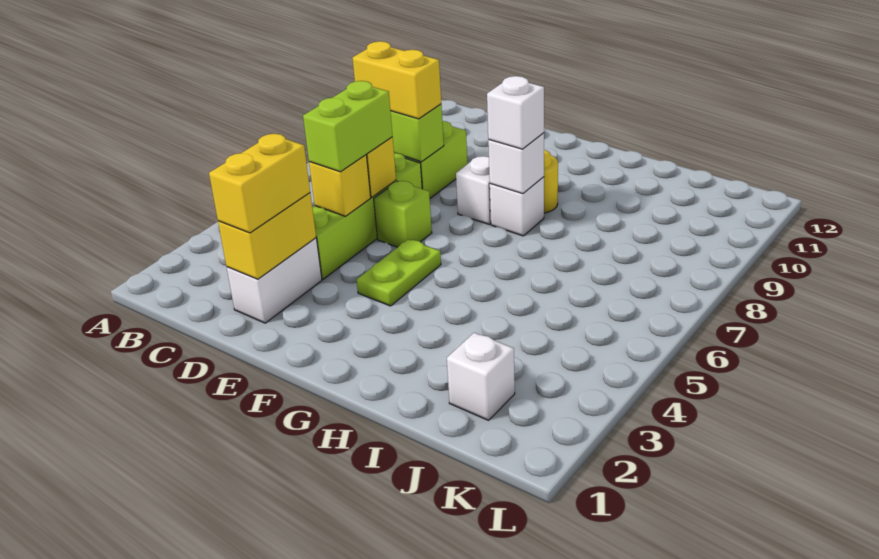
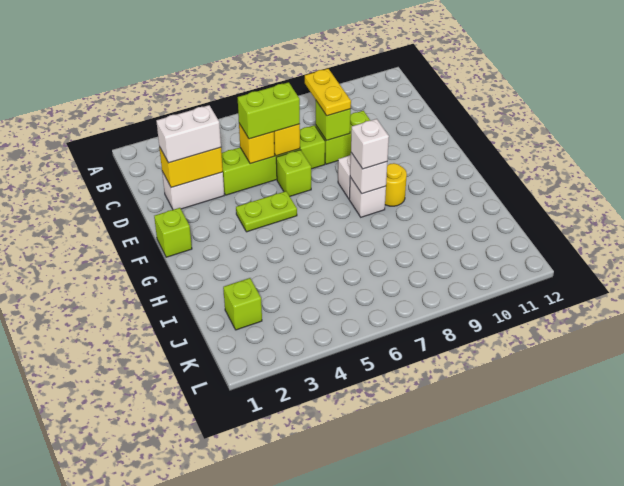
yellow 1x2 brick [353,41,441,119] -> yellow 1x2 plate [305,69,351,116]
yellow 1x2 brick [209,134,310,233] -> white 1x2 brick [156,105,221,163]
none -> lime 1x1 brick [154,208,192,257]
white 1x1 brick [447,333,515,420] -> lime 1x1 brick [223,278,262,330]

